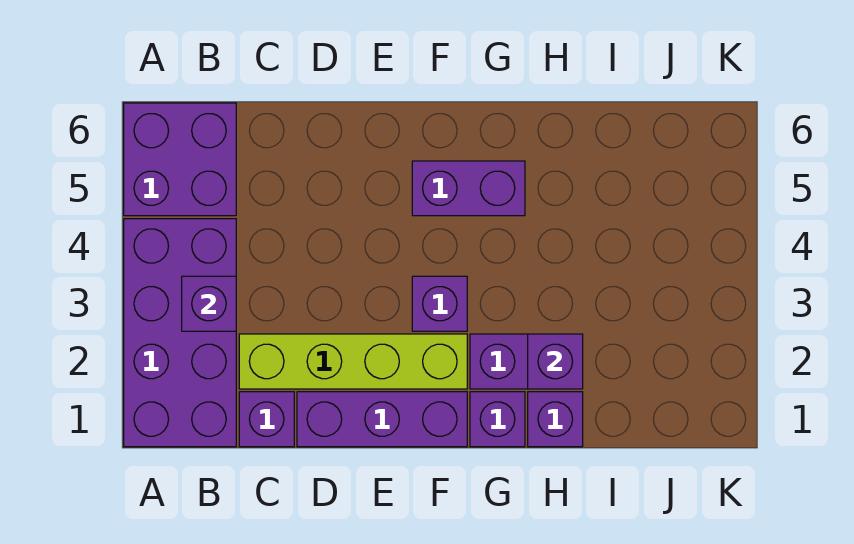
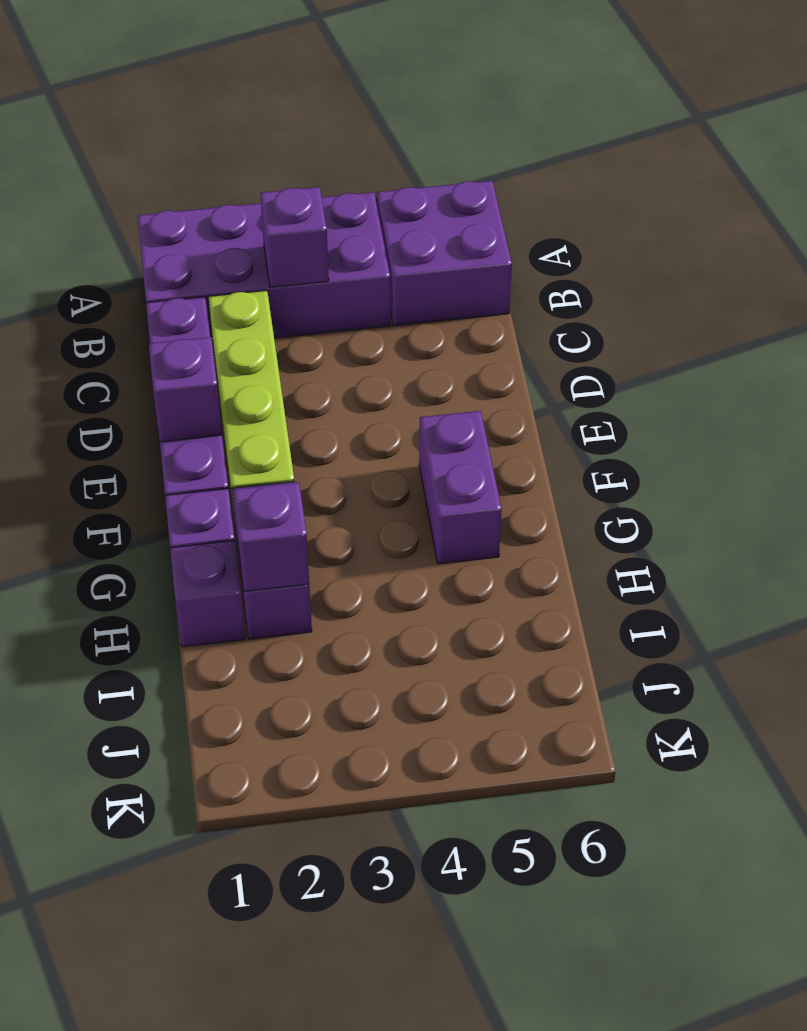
purple 1x1 brick [412,276,467,331] -> purple 1x1 brick moved to [149,337,222,442]

